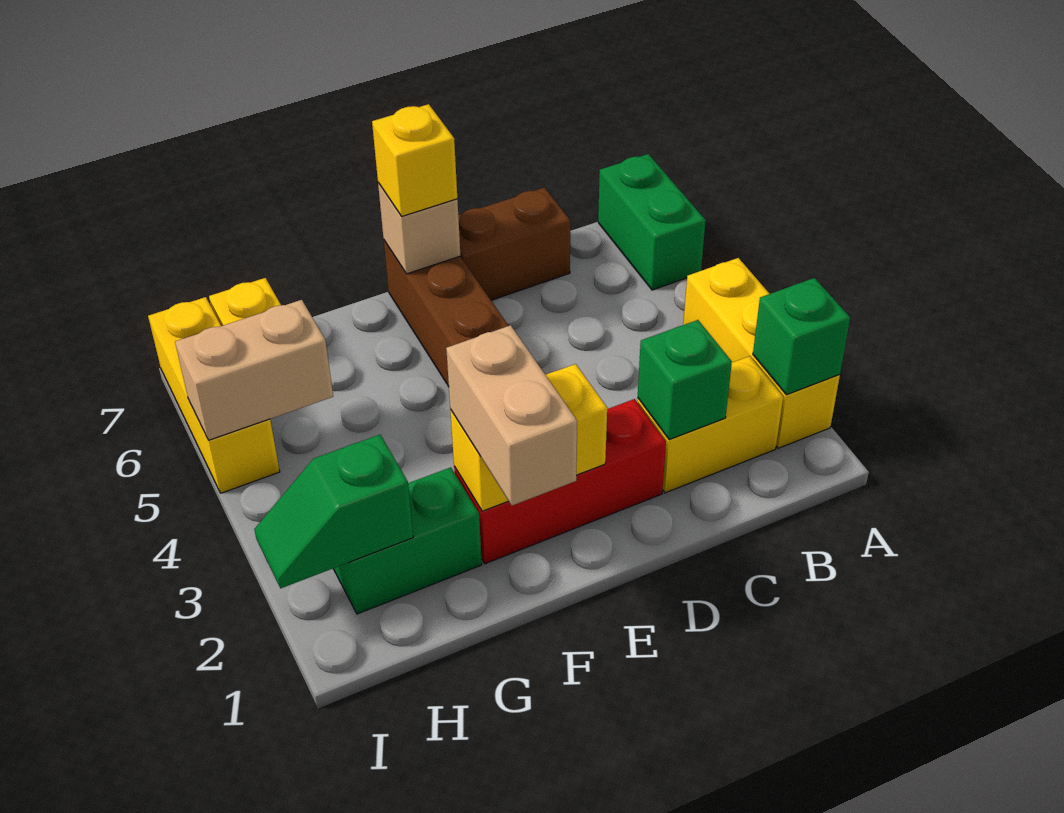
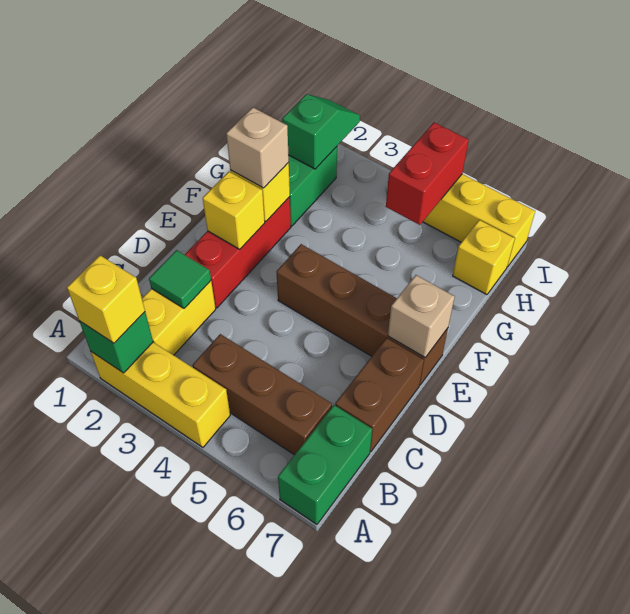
green 1x2 brick [598,154,706,290] -> green 1x2 brick turned to [278,405,372,524]
none -> brown 1x3 brick [193,334,332,455]
green 1x1 brick [638,320,732,440] -> green 1x1 tile [149,250,211,308]
yellow 1x1 brick [372,104,457,216] -> yellow 1x1 brick moved to [67,255,145,343]
tan 1x2 brick [446,325,577,505] -> tan 1x1 brick [226,108,289,188]
tan 1x2 brick [175,300,333,440] -> red 1x2 brick [386,123,469,225]

